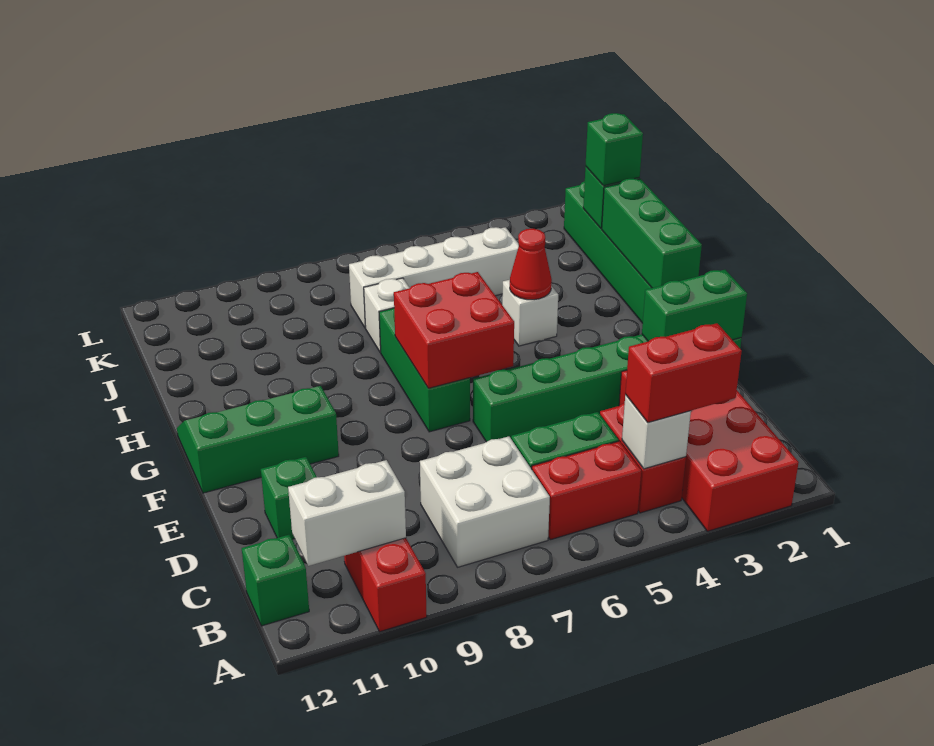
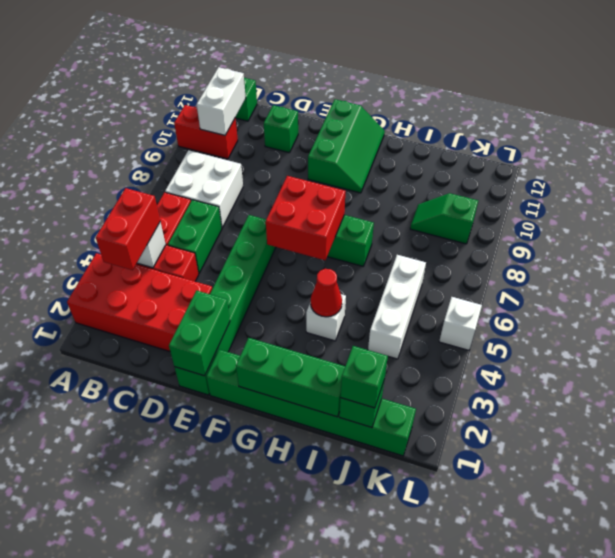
white 1x1 brick [364,278,409,353] -> white 1x1 brick moved to [439,297,482,350]
white 1x4 brick [349,227,519,328] -> white 1x3 brick [368,255,426,359]
none -> green 1x2 slope [410,193,478,244]

